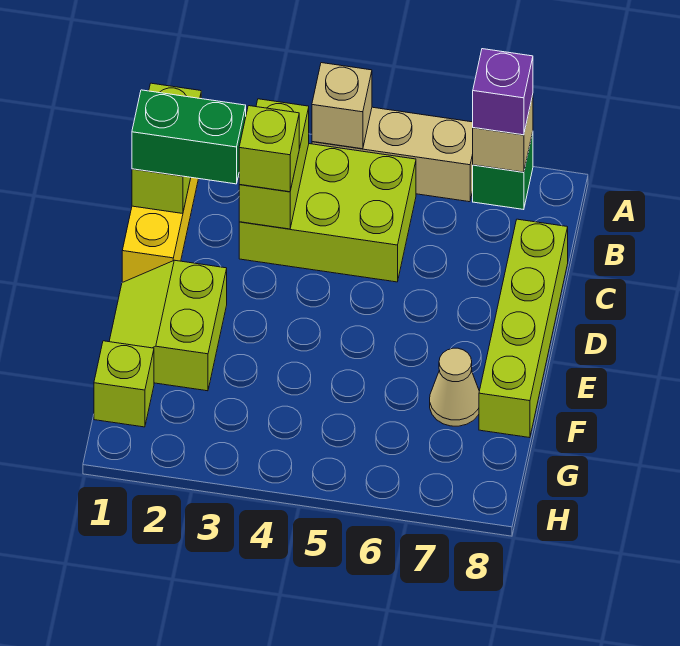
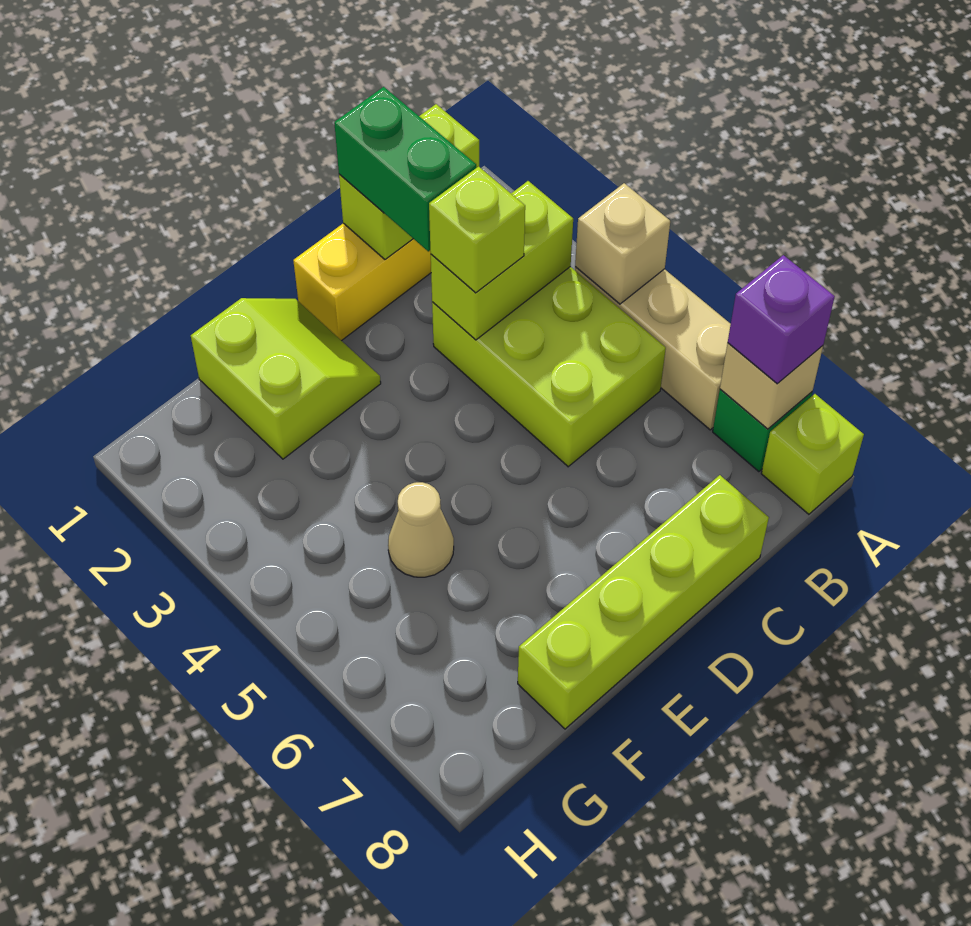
lime 2x2 slope [109,260,227,391] -> lime 2x2 slope turned to [191,298,381,459]
tan 1x1 cone [430,348,479,426] -> tan 1x1 cone moved to [388,482,454,577]
lime 1x1 brick [94,341,154,427] -> lime 1x1 brick moved to [761,394,864,514]

